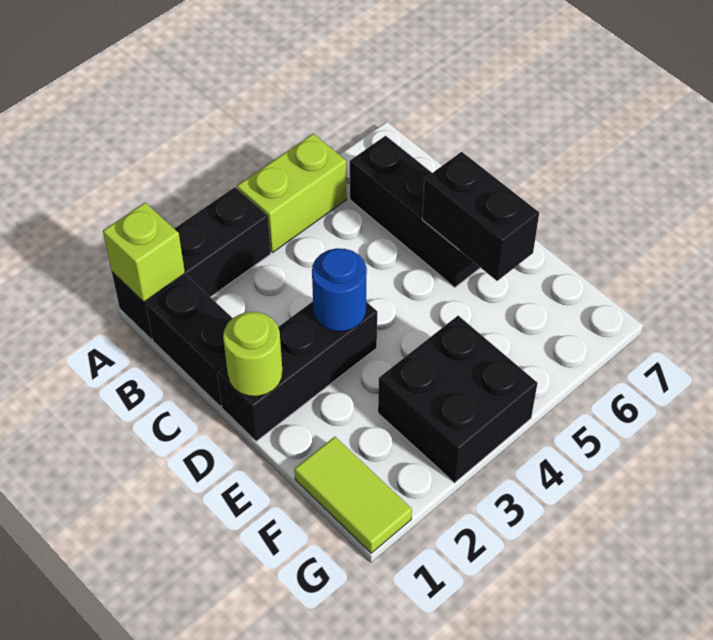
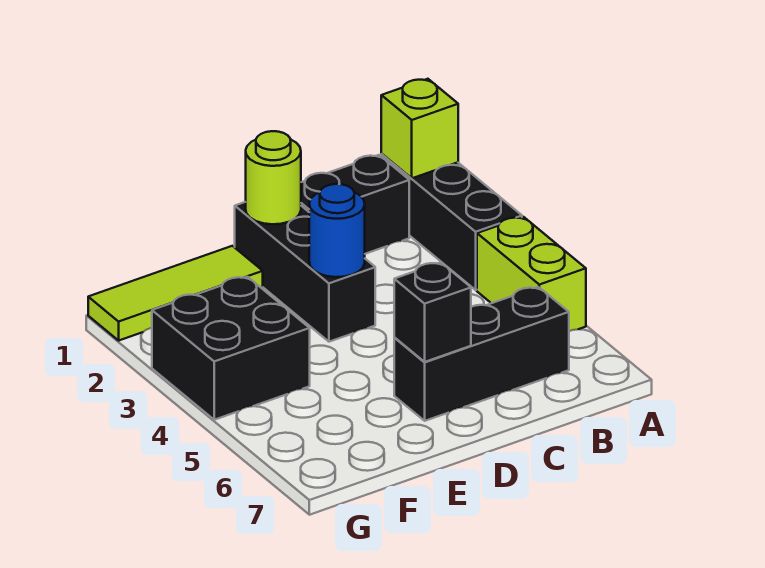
black 1x2 brick [422,152,539,281] -> black 1x1 brick [394,262,471,362]
lime 1x2 tile [294,437,412,553] -> lime 1x3 tile [88,246,263,340]

